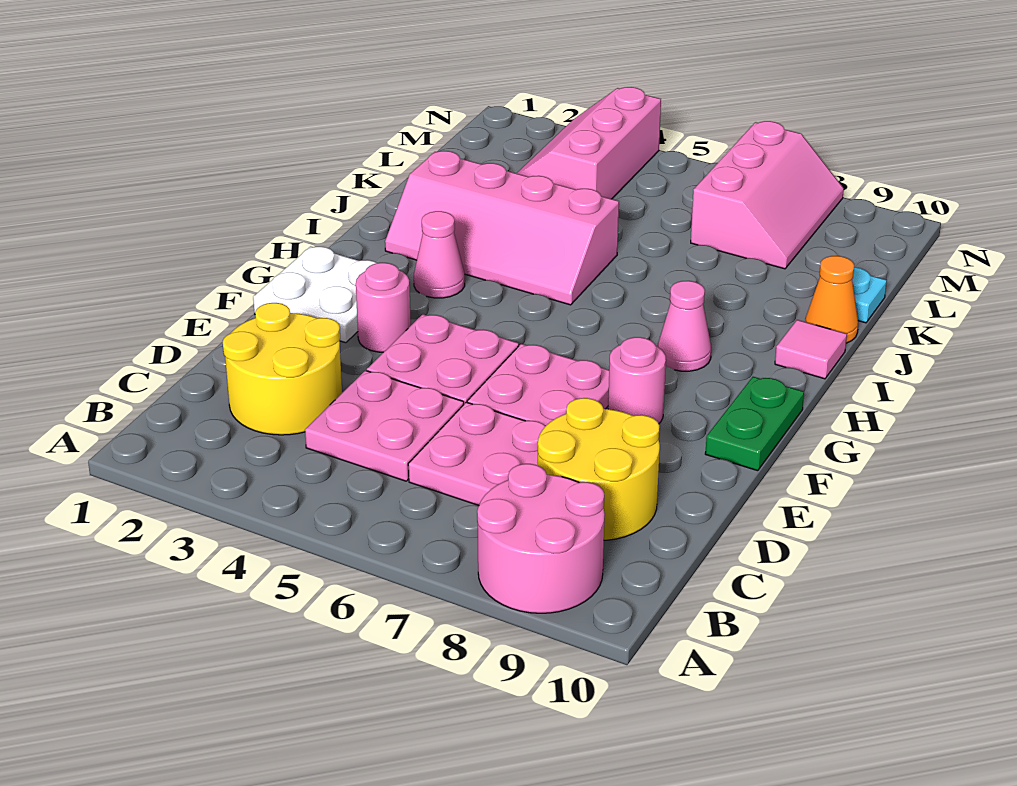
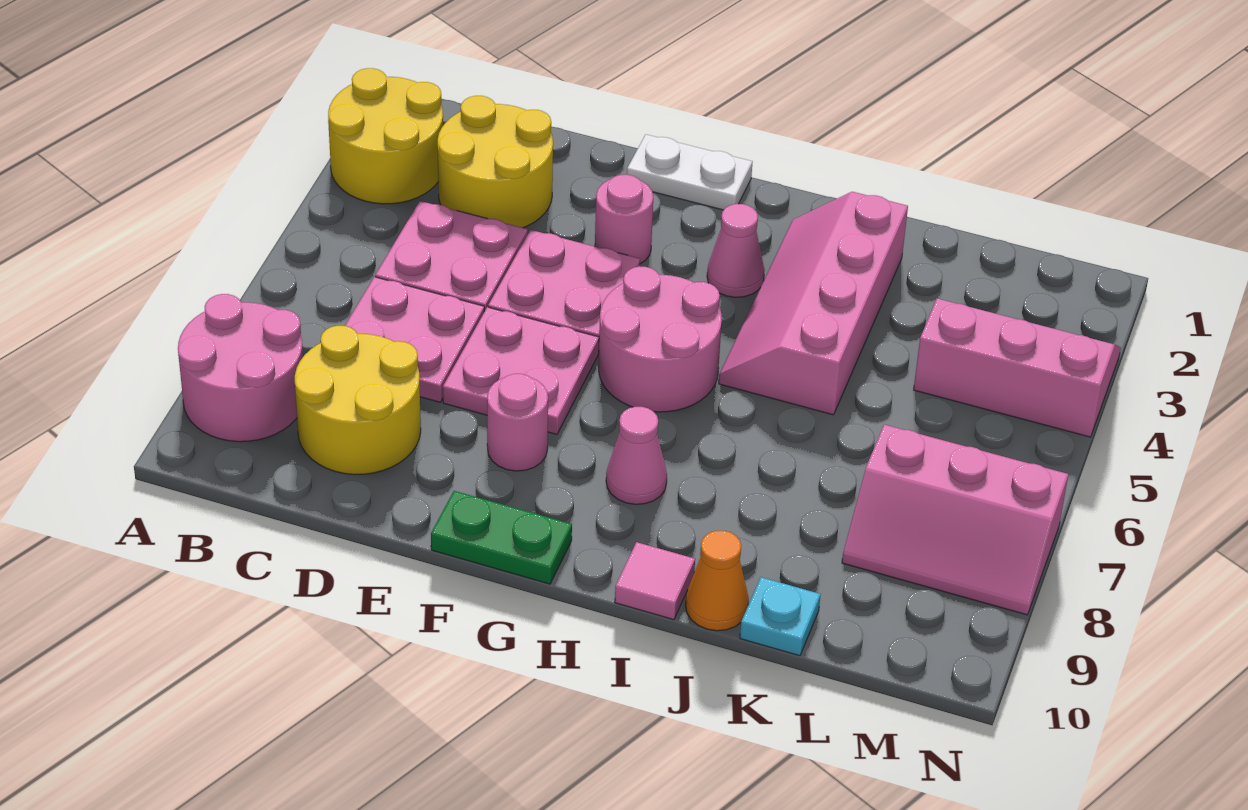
none -> yellow 2x2 round brick [328,68,443,204]
white 2x2 plate [253,247,376,343] -> white 1x2 plate [627,134,752,210]
none -> pink 2x2 round brick [598,266,722,412]

